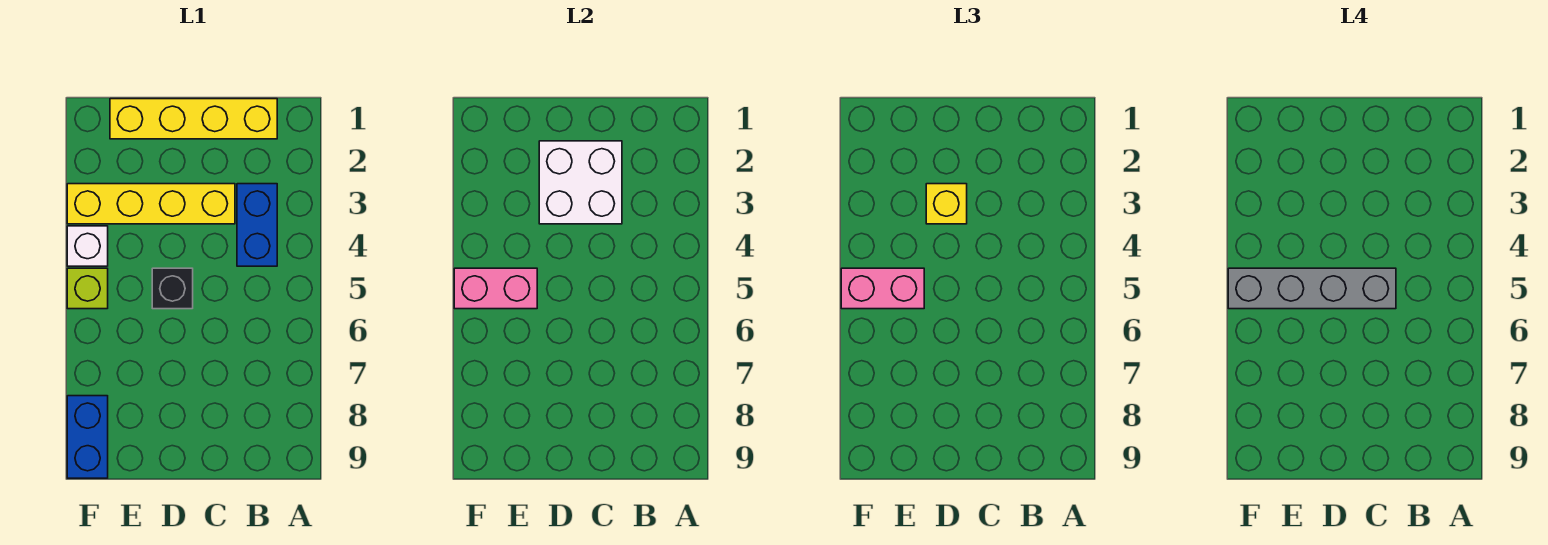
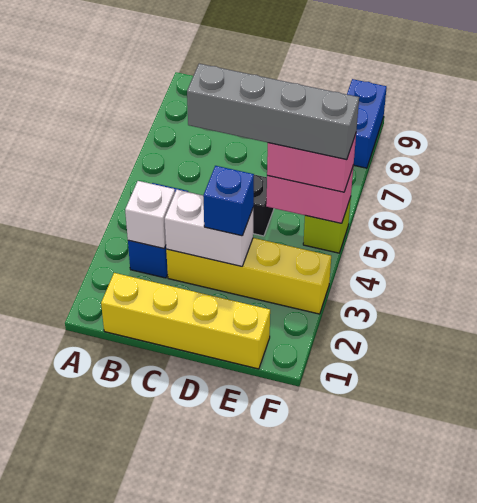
white 2x2 brick [539,141,622,224] -> white 1x2 brick [165,190,253,266]
yellow 1x1 brick [926,184,967,224] -> blue 1x1 brick [203,166,254,236]
white 1x1 brick [67,226,108,266] -> white 1x1 brick moved to [125,181,175,248]

